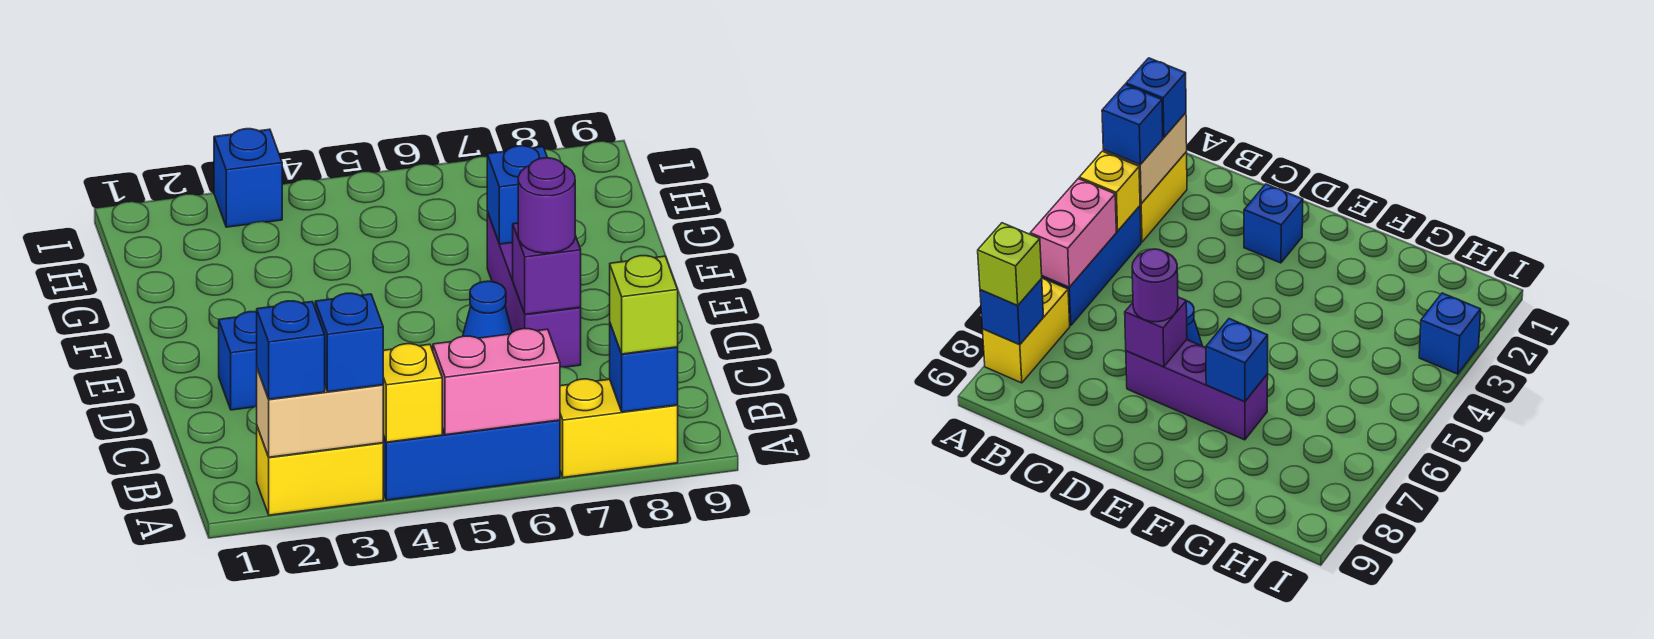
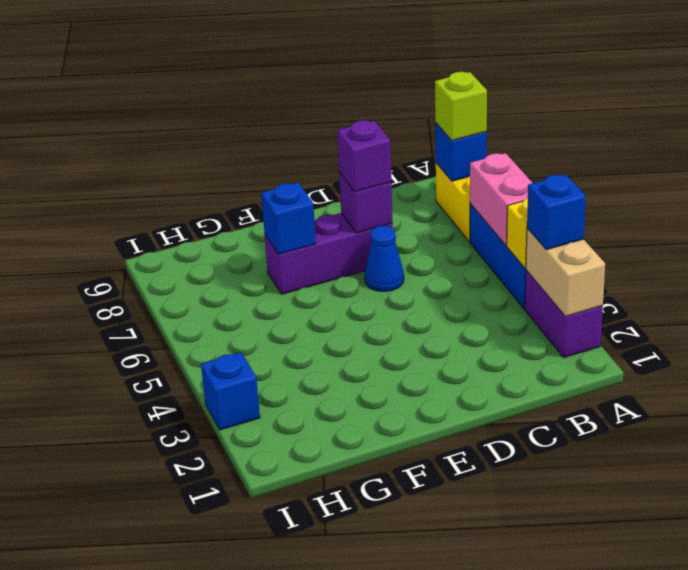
yellow 1x2 brick [257,427,383,515] -> purple 1x2 brick [525,270,603,358]
blue 1x1 brick [257,301,325,399] -> none
blue 1x1 brick [219,312,257,410] -> none
purple 1x1 round brick [518,158,575,253] -> purple 1x1 brick [337,120,391,192]

